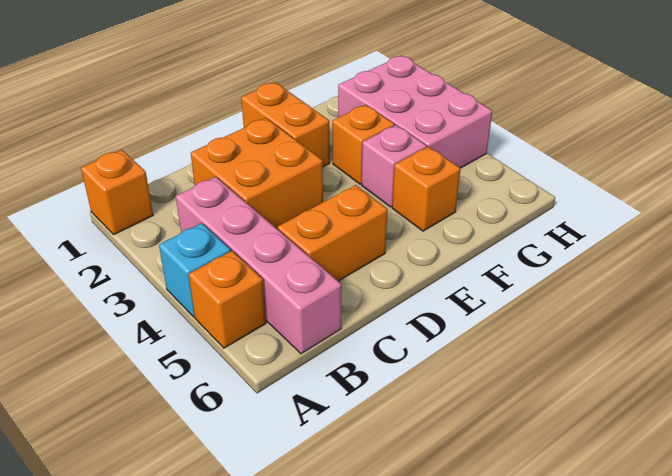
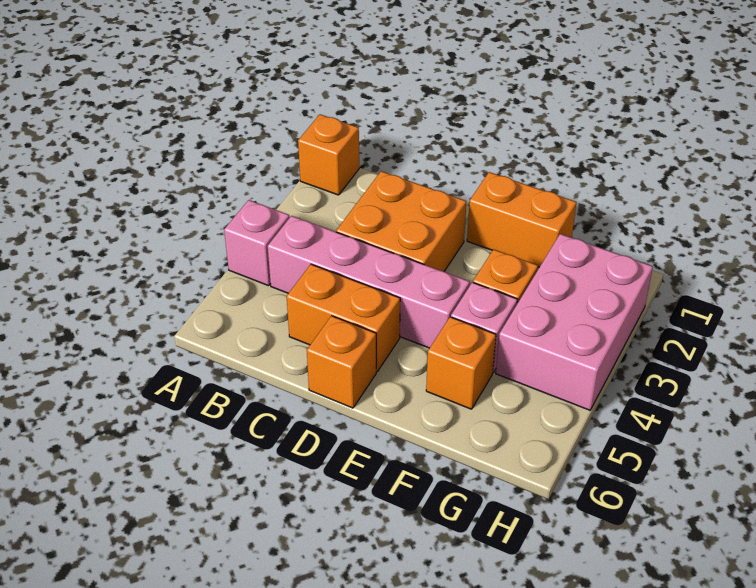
cyan 1x1 brick [159,223,231,317] -> pink 1x1 brick [224,200,289,286]
orange 1x1 brick [189,251,266,348] -> orange 1x1 brick moved to [307,316,376,408]
pink 1x4 brick [176,177,341,354] -> pink 1x4 brick turned to [268,216,470,348]
orange 1x2 brick [241,82,330,167] -> orange 1x2 brick turned to [467,172,577,267]

